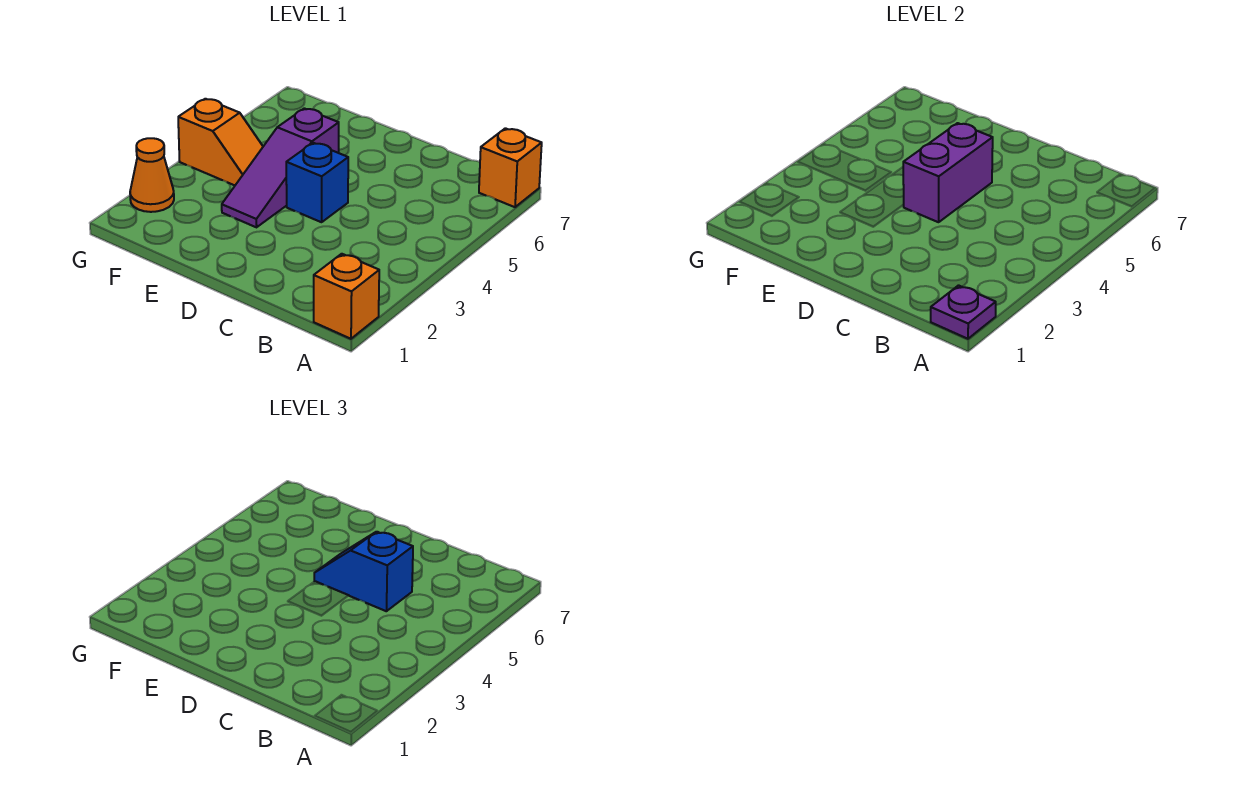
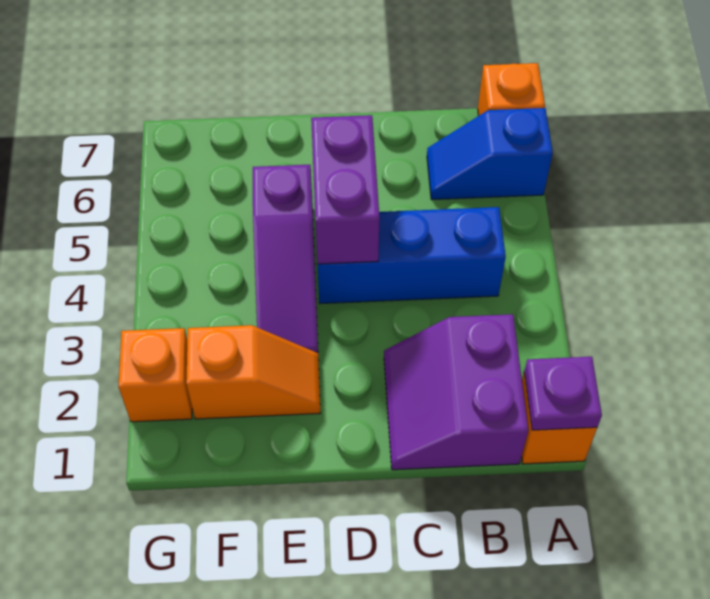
none -> purple 2x2 slope [384,314,528,470]
blue 1x2 slope [314,532,413,611] -> blue 1x2 slope moved to [427,108,553,200]
blue 1x1 brick [286,143,348,222] -> blue 1x3 brick [317,207,506,304]
orange 1x2 slope [178,99,263,185] -> orange 1x2 slope moved to [186,325,320,419]
orange 1x1 cone [130,138,174,212] -> orange 1x1 brick [118,328,192,422]

